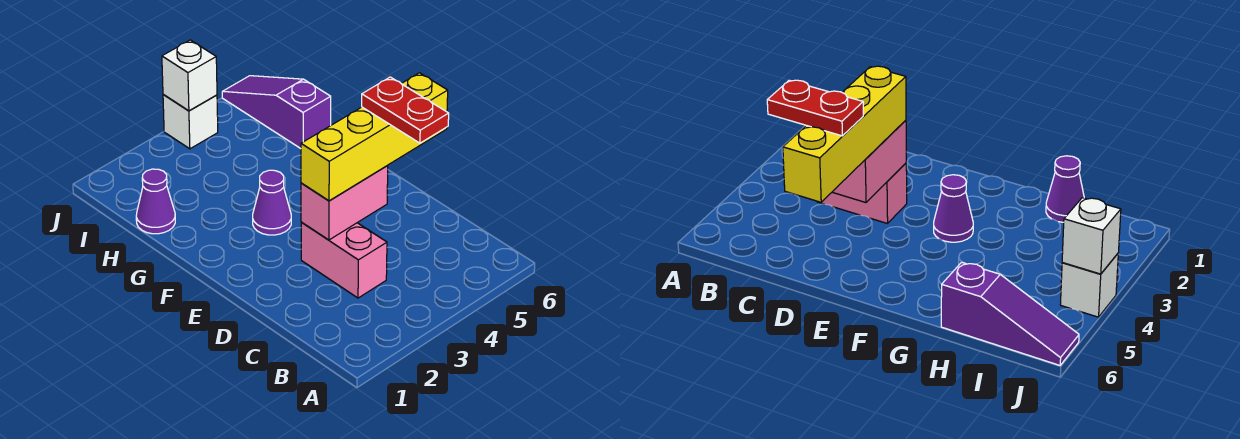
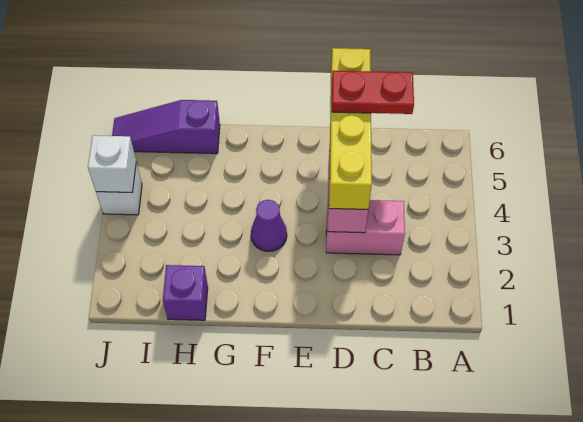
purple 1x1 cone [136,169,175,234] -> purple 1x1 brick [163,265,208,320]

